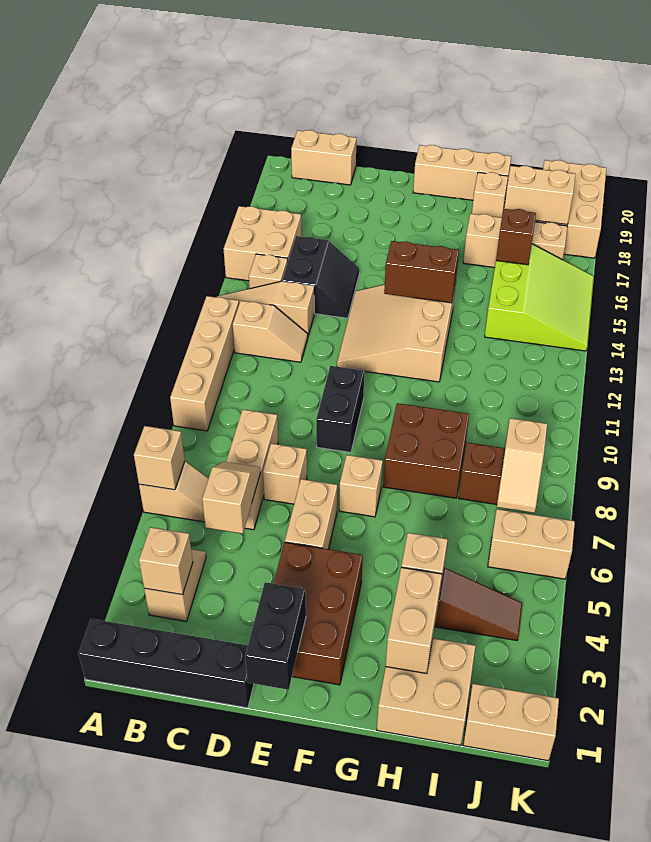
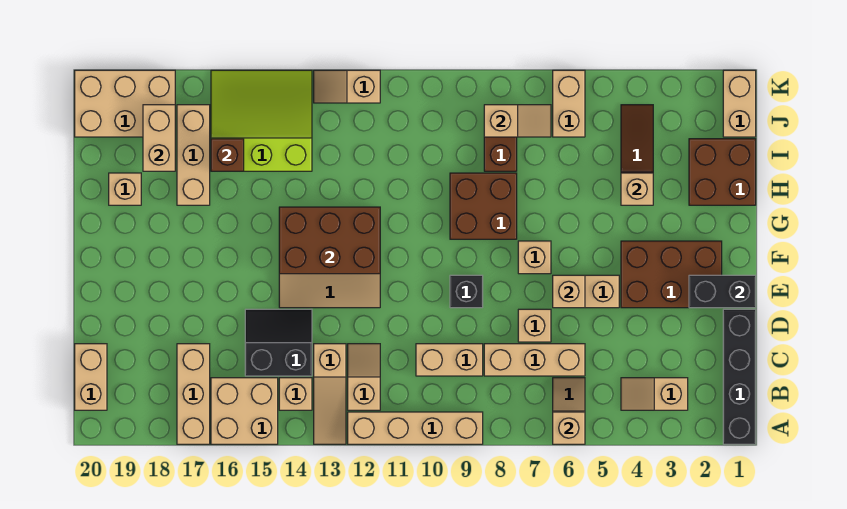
tan 1x1 brick [139,527,193,595] -> tan 1x1 brick moved to [553,275,585,308]
tan 1x2 slope [202,462,261,534] -> tan 1x2 slope moved to [314,70,380,103]
black 1x2 brick [316,366,364,452] -> black 1x1 brick [450,275,483,308]
brown 1x2 brick [384,241,459,303] -> brown 2x3 brick [279,207,380,274]
tan 1x3 brick [413,145,511,200] -> tan 1x3 brick moved to [177,344,210,444]
tan 2x2 brick [377,638,475,745] -> brown 2x2 brick [689,139,756,205]
tan 1x2 brick [386,567,442,674] -> tan 1x2 brick moved to [416,344,483,376]

